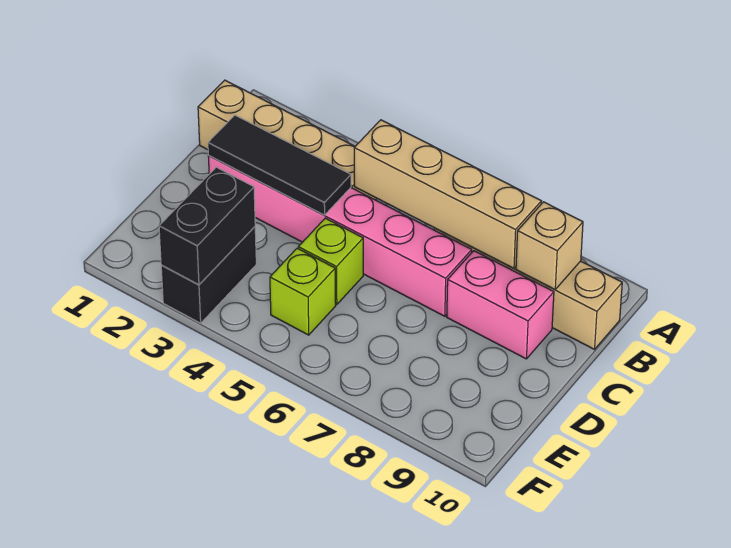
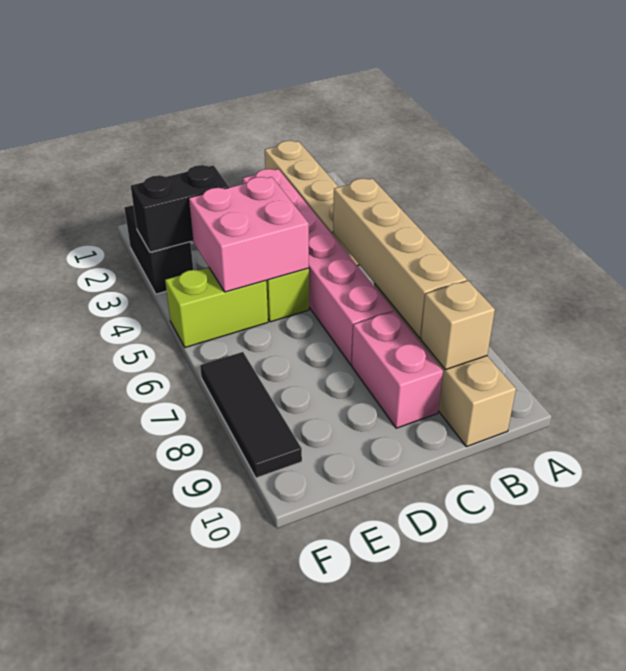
black 1x3 tile [208,115,351,215] -> black 1x3 tile moved to [200,352,302,478]
none -> pink 2x2 brick [189,177,309,292]
black 1x2 brick [161,227,256,323] -> black 1x2 brick turned to [124,205,193,294]
lime 1x1 brick [270,248,336,335] -> lime 1x2 brick [165,268,268,347]

